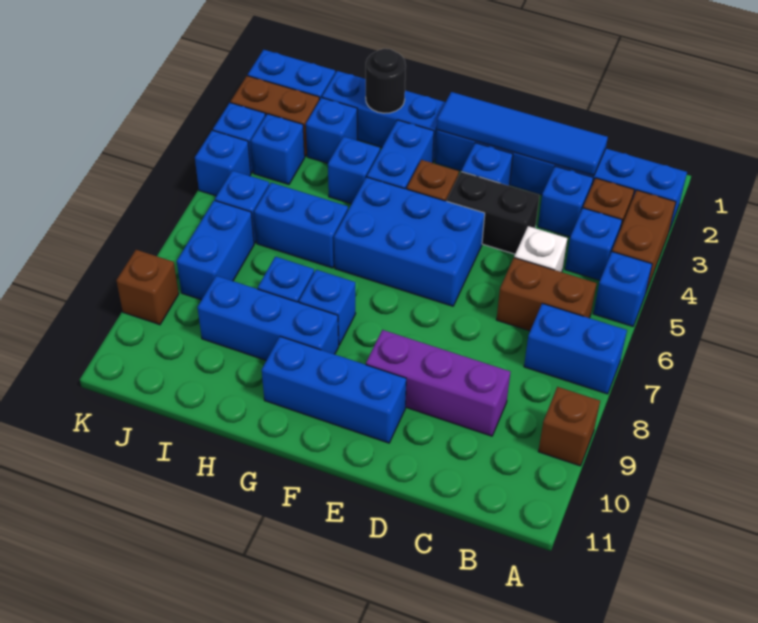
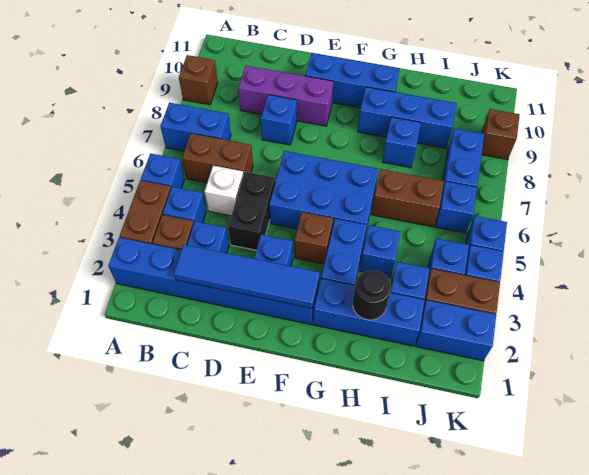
black 1x2 brick [447,172,540,254] -> black 1x2 brick turned to [228,172,275,250]
blue 1x1 brick [299,270,356,345] -> blue 1x1 brick moved to [261,95,297,145]
blue 1x2 brick [254,183,348,268] -> brown 1x2 brick [371,169,444,227]

